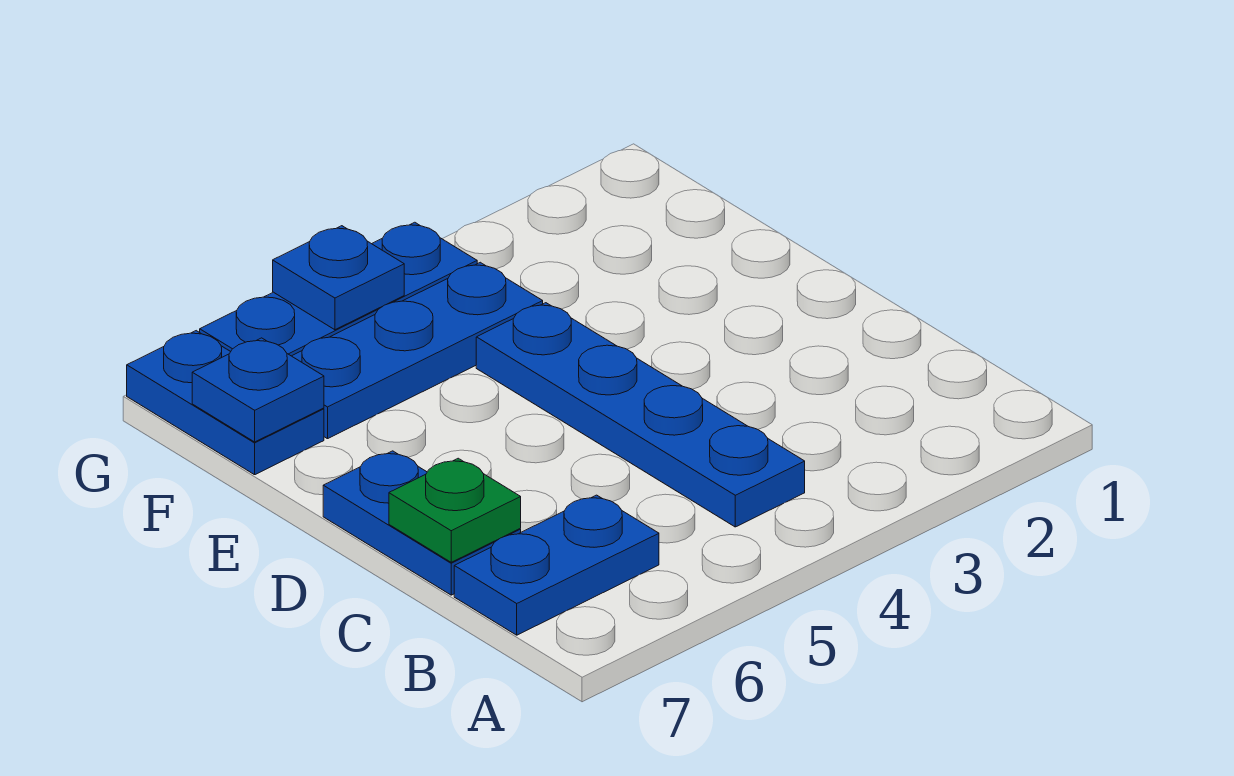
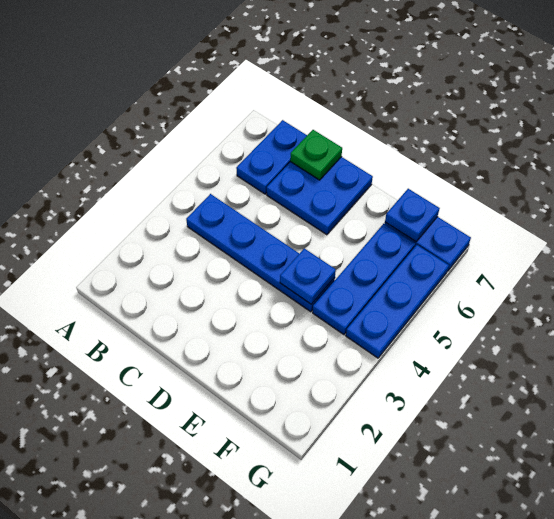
blue 1x2 plate [323,451,521,595] -> blue 2x2 plate [267,157,373,235]
blue 1x1 plate [273,226,404,330] -> blue 1x1 plate moved to [280,248,336,304]

